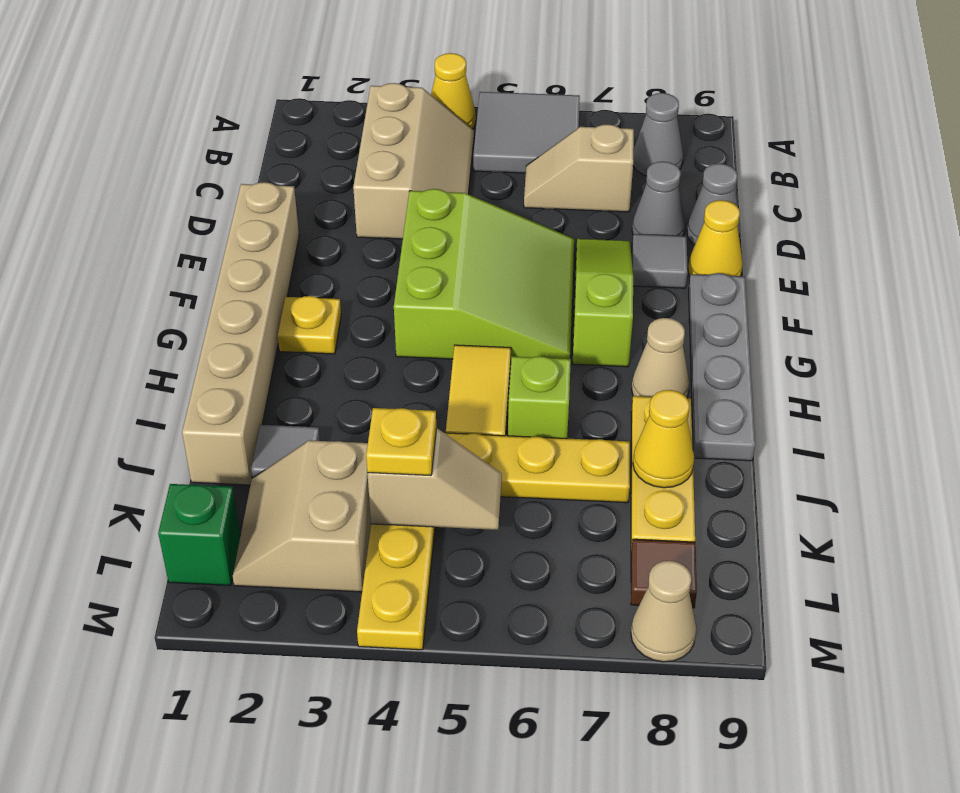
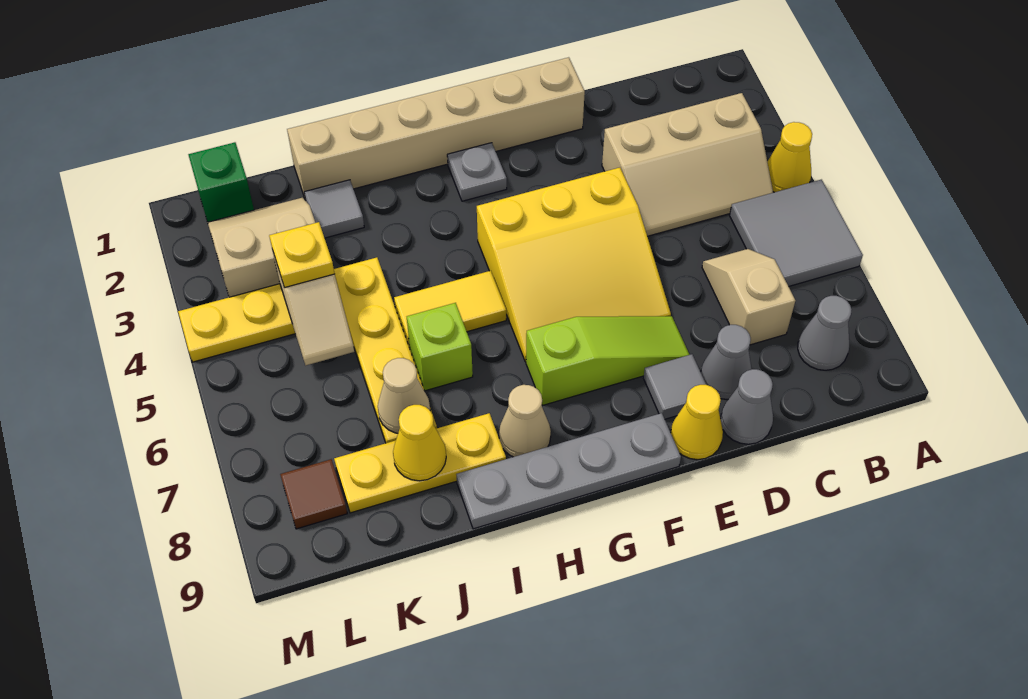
lime 3x3 slope [394,189,574,359] -> yellow 3x3 slope [477,168,671,362]
yellow 1x1 plate [278,296,341,354] -> grey 1x1 plate [447,143,507,201]
tan 1x1 cone [631,561,696,662] -> tan 1x1 cone moved to [378,358,430,433]

